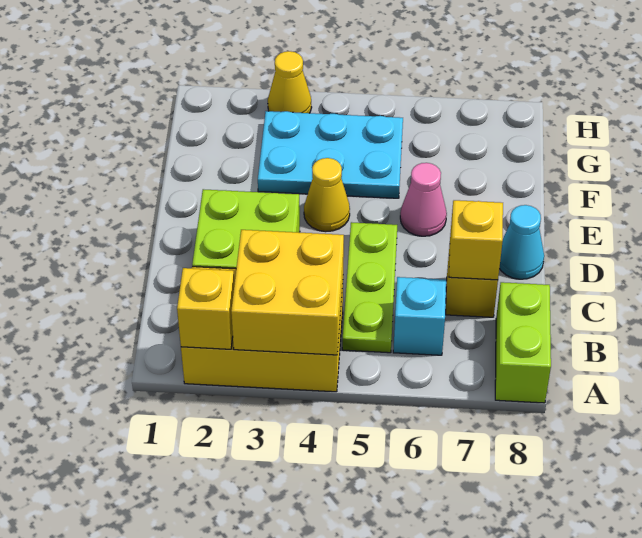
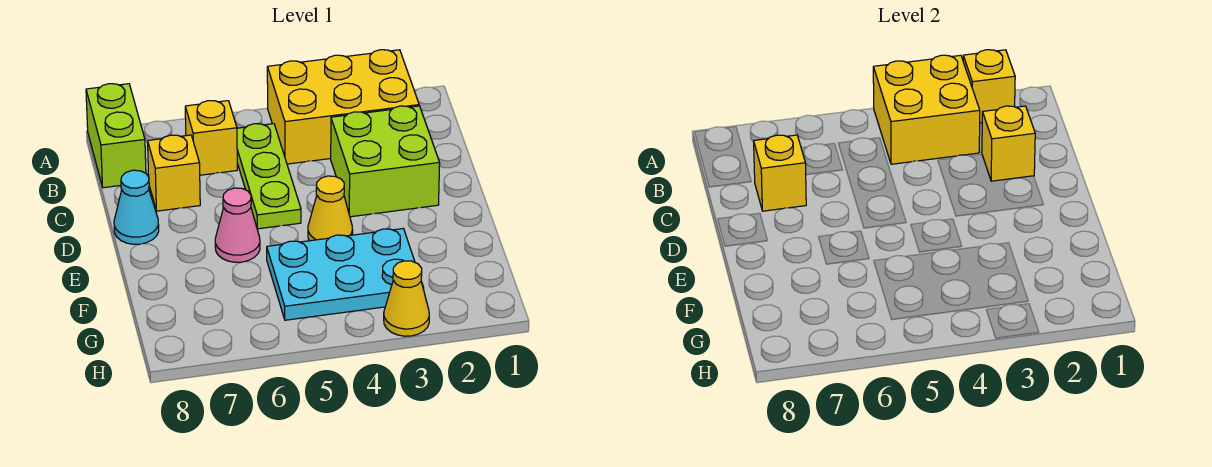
cyan 1x1 brick [393,277,446,355] -> yellow 1x1 brick [185,101,237,175]
none -> yellow 1x1 brick [982,106,1035,181]

